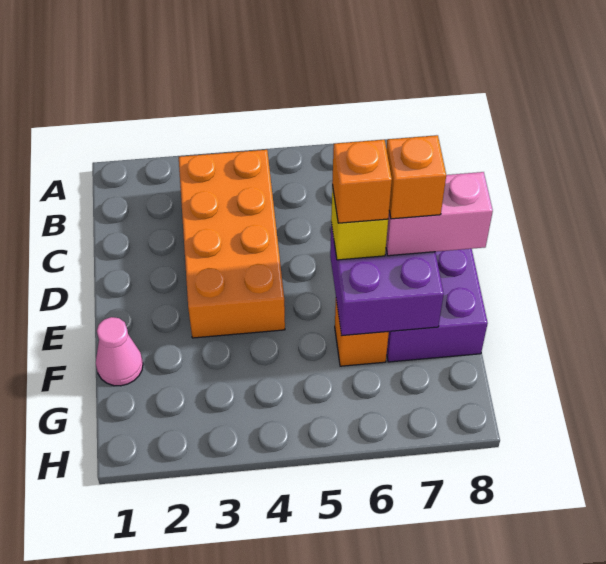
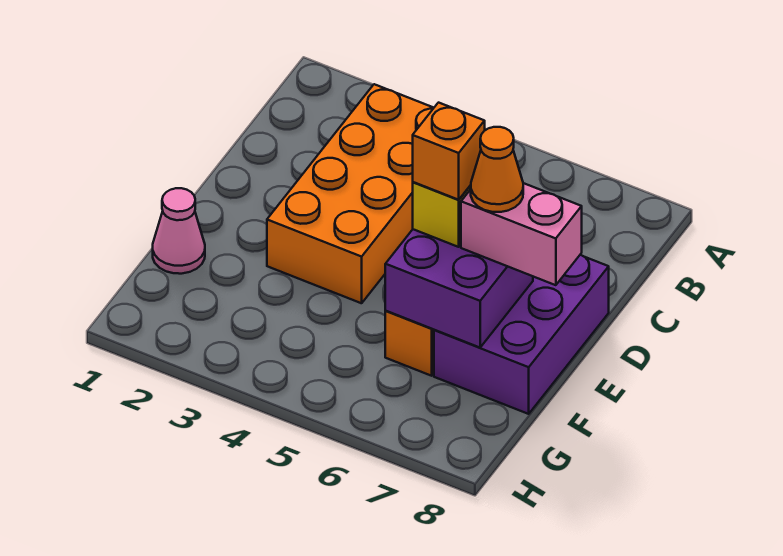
orange 1x1 brick [386,135,446,219] -> orange 1x1 cone [471,127,523,212]

